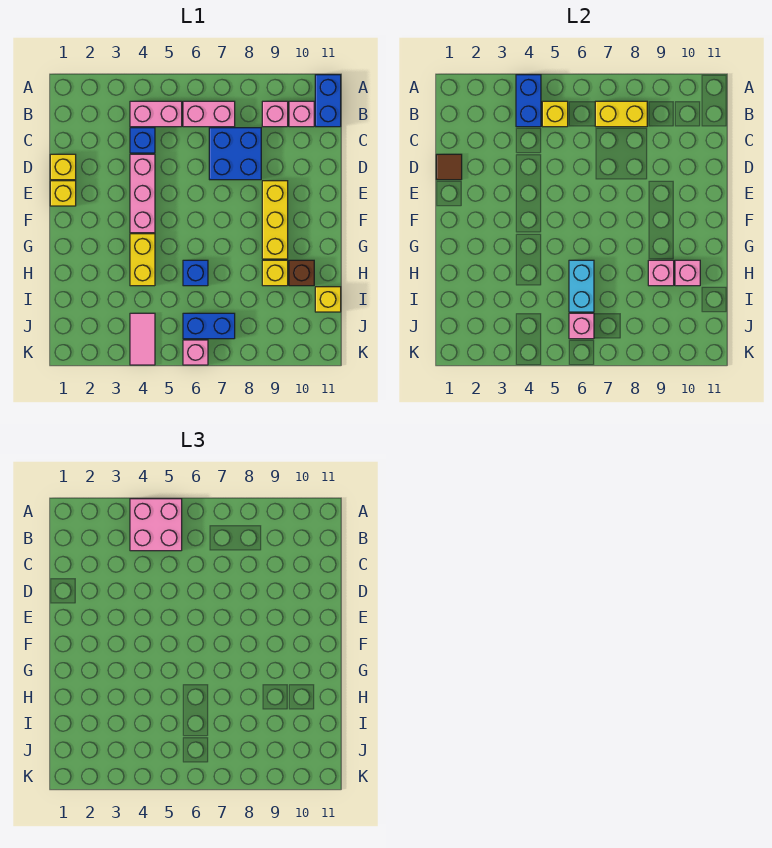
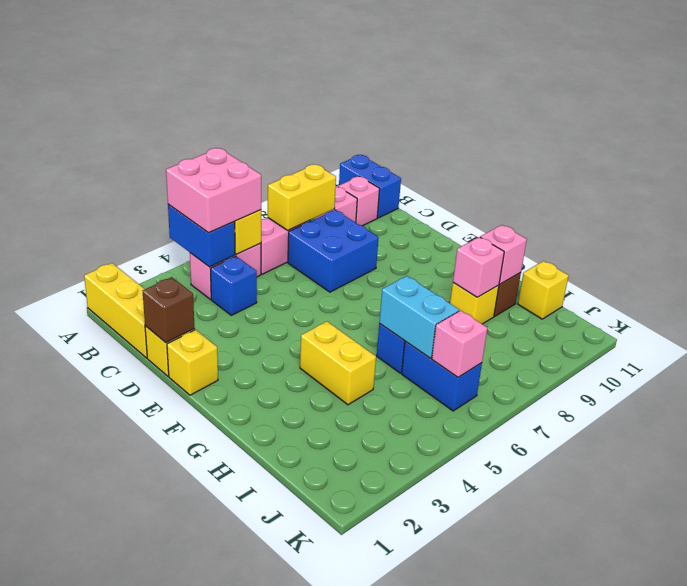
brown 1x1 tile [436,154,462,180] -> brown 1x1 brick [143,277,194,343]
pink 1x3 brick [130,154,155,233] -> none
yellow 1x3 brick [262,181,288,259] -> yellow 1x3 brick moved to [84,263,147,358]
pink 1x2 tile [130,313,155,365] -> none
blue 1x2 brick [183,313,235,339] -> blue 1x2 brick turned to [402,341,482,411]
pink 1x1 brick [183,340,208,365] -> none

